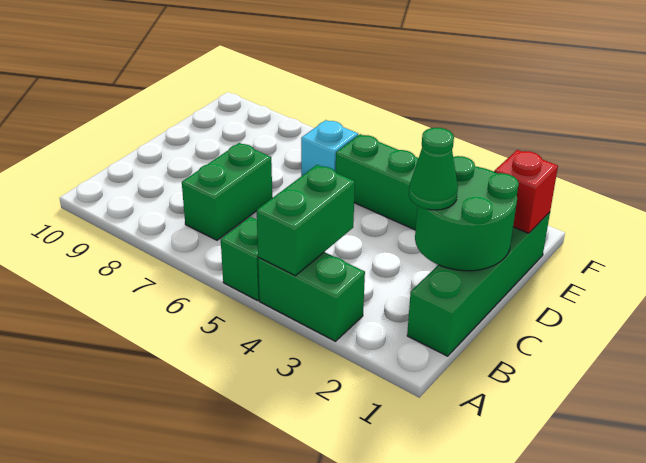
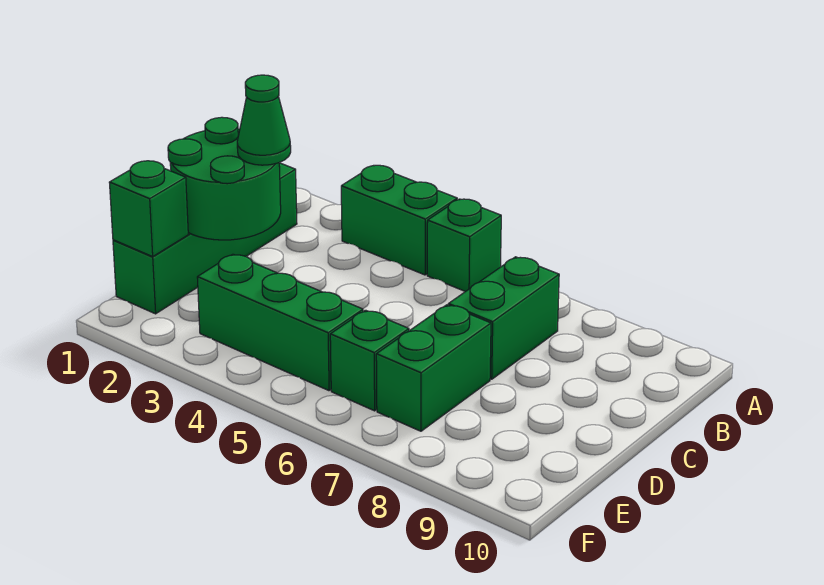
green 1x2 brick [257,165,355,276] -> green 1x2 brick moved to [376,305,491,431]
red 1x1 brick [494,150,558,233] -> green 1x1 brick [109,161,188,257]
cyan 1x1 brick [301,120,358,176] -> green 1x1 brick [330,310,409,411]

